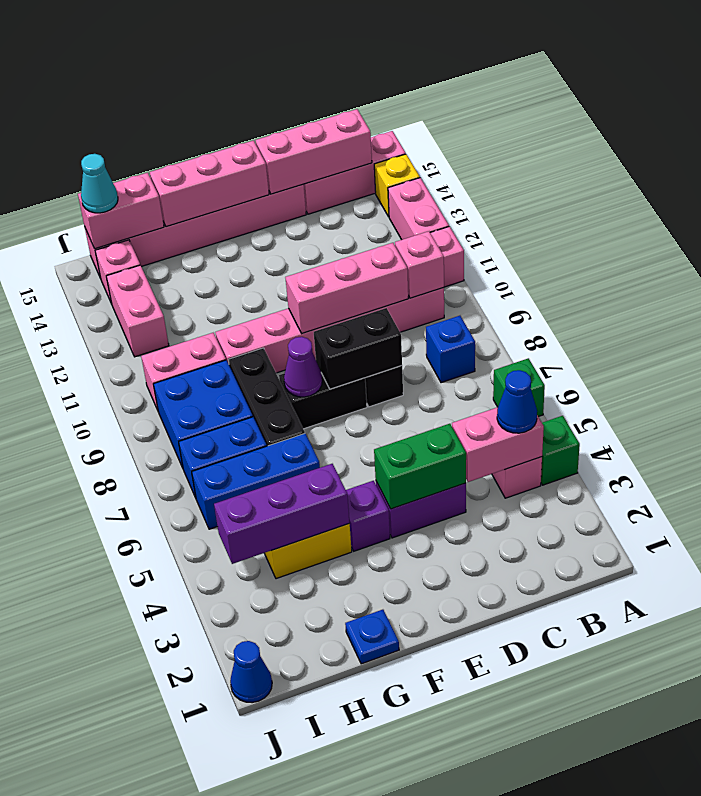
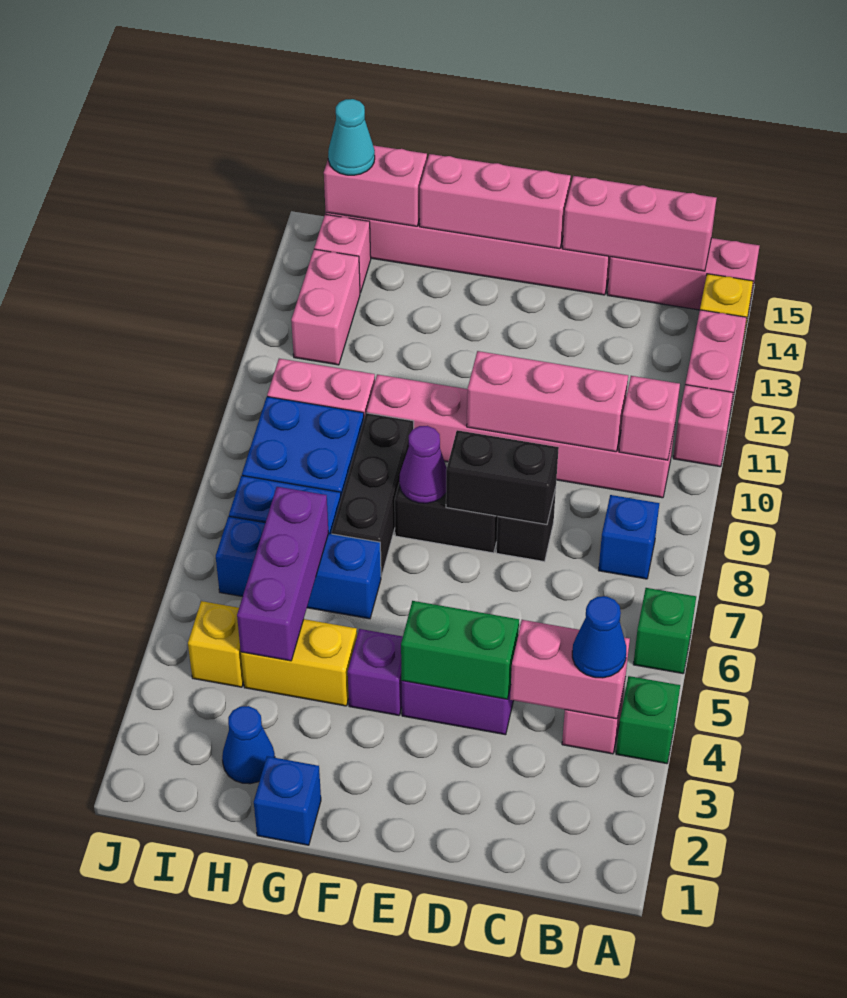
blue 1x1 plate [345,610,399,664] -> blue 1x1 brick [254,756,321,845]
purple 1x3 brick [214,464,350,564] -> purple 1x3 brick turned to [237,487,328,661]
none -> yellow 1x1 brick [188,601,244,687]
blue 1x1 cone [230,641,272,703] -> blue 1x1 cone moved to [222,706,275,784]

